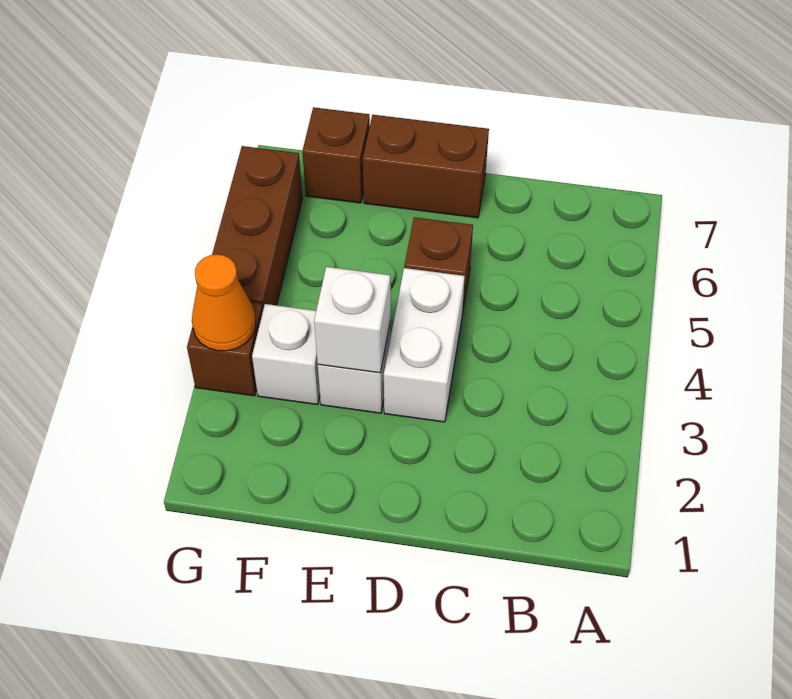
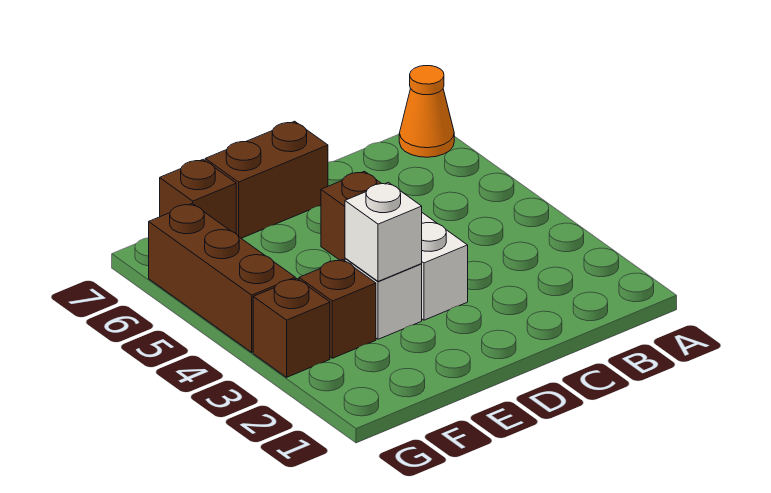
white 1x1 brick [252,304,320,405] -> brown 1x1 brick [299,259,376,358]
orange 1x1 cone [192,254,256,351] -> orange 1x1 cone moved to [399,66,454,157]

